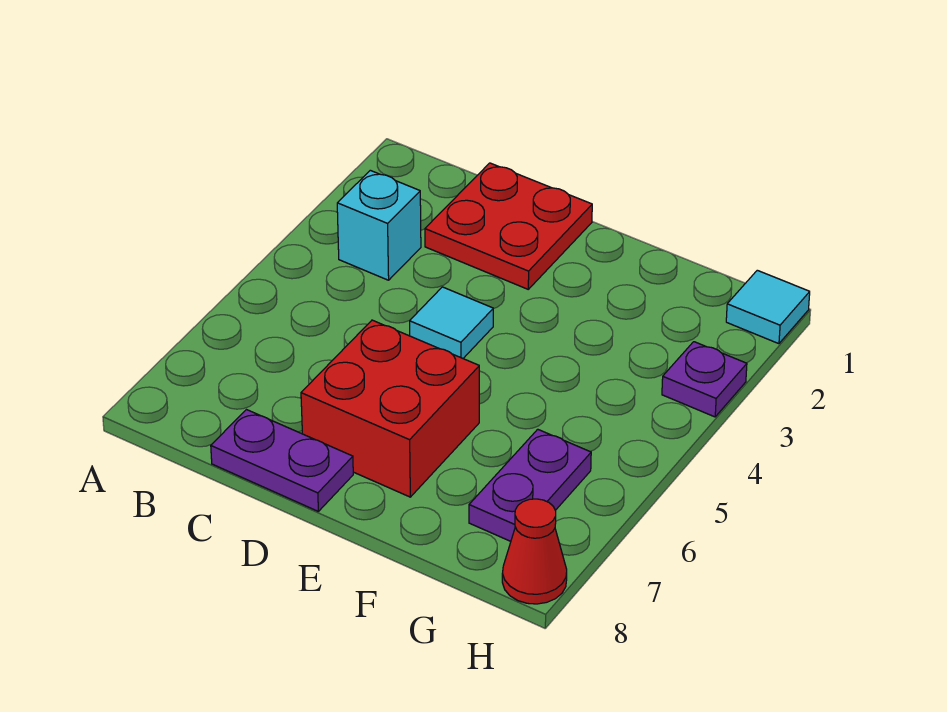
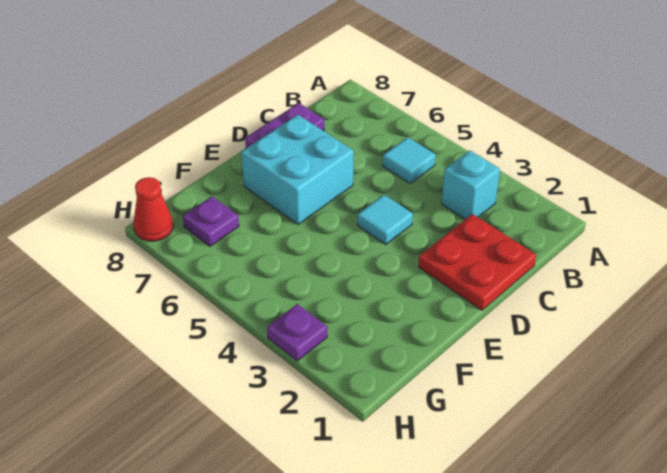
red 2x2 brick [301,320,479,497] -> cyan 2x2 brick [241,115,354,224]
purple 1x2 plate [469,429,591,541] -> purple 1x1 plate [183,197,239,246]
cyan 1x1 tile [726,270,810,344] -> cyan 1x1 tile moved to [382,137,436,184]

